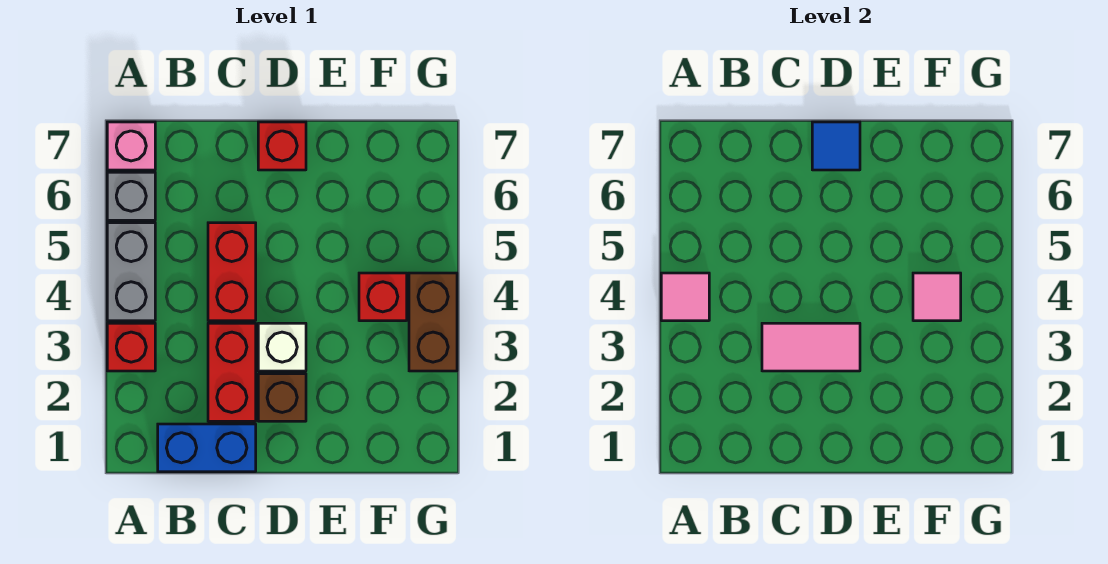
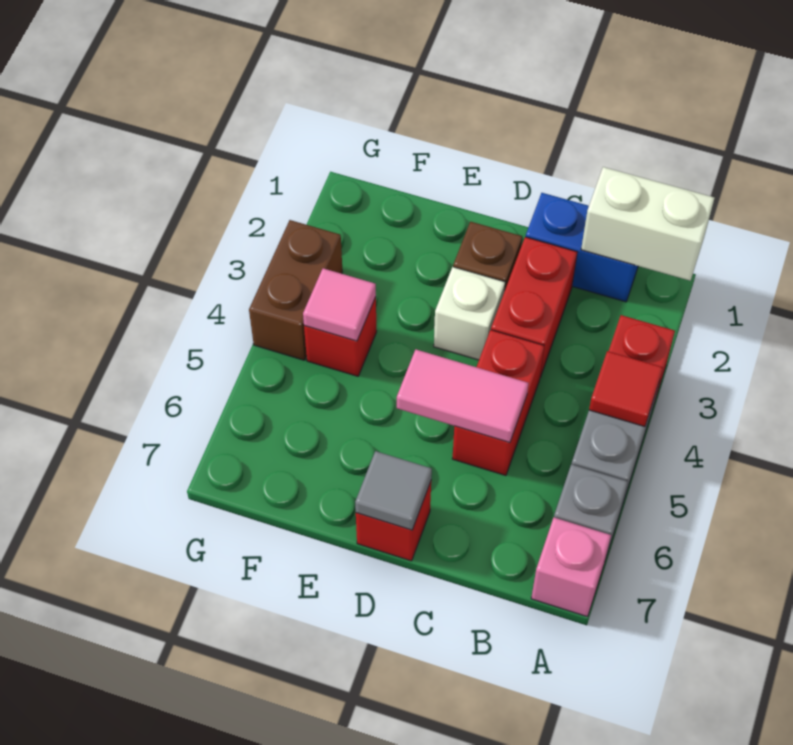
none -> white 1x2 brick [581,167,714,281]
pink 1x1 tile [661,273,709,321] -> red 1x1 tile [589,351,663,427]
pink 1x2 tile [762,323,860,371] -> pink 1x2 tile moved to [397,350,528,443]
blue 1x1 tile [812,122,860,170] -> grey 1x1 tile [355,451,432,530]

